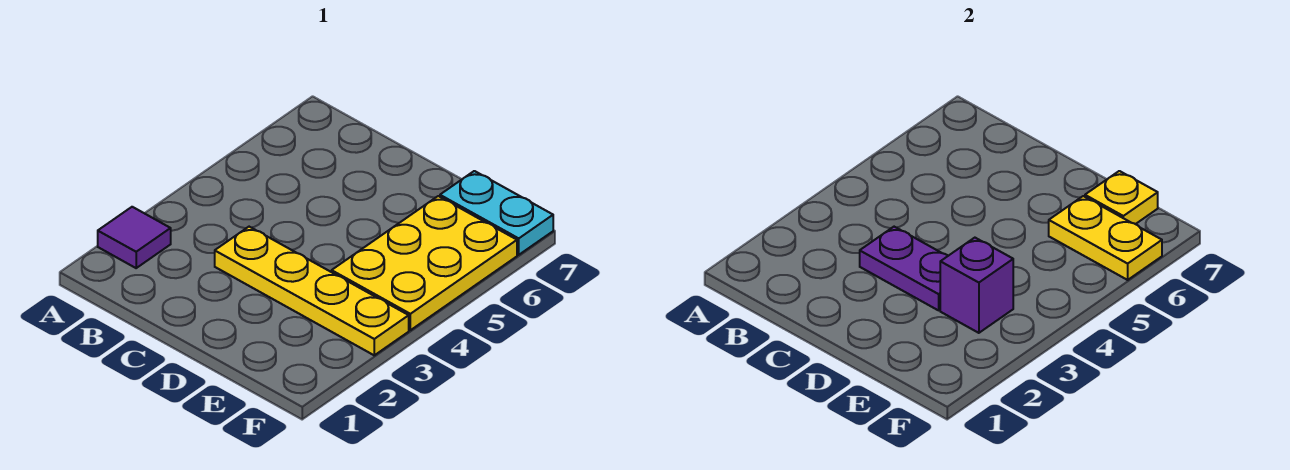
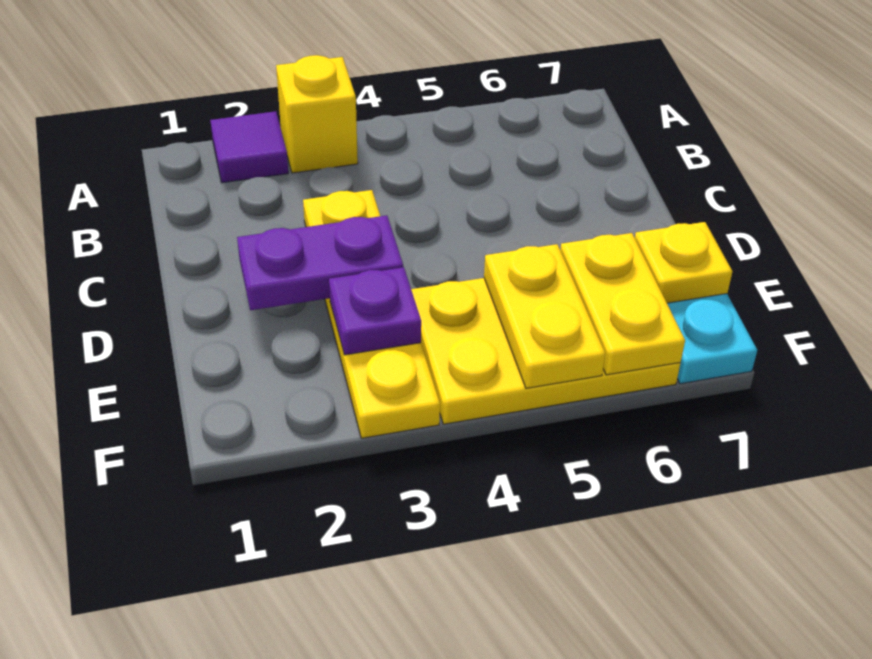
none -> yellow 1x1 brick [276,55,358,173]
purple 1x2 plate [860,227,948,310] -> purple 1x2 plate turned to [237,215,403,310]
purple 1x1 brick [940,238,1013,333] -> purple 1x1 plate [329,267,421,355]
none -> yellow 1x2 plate [484,244,605,388]

